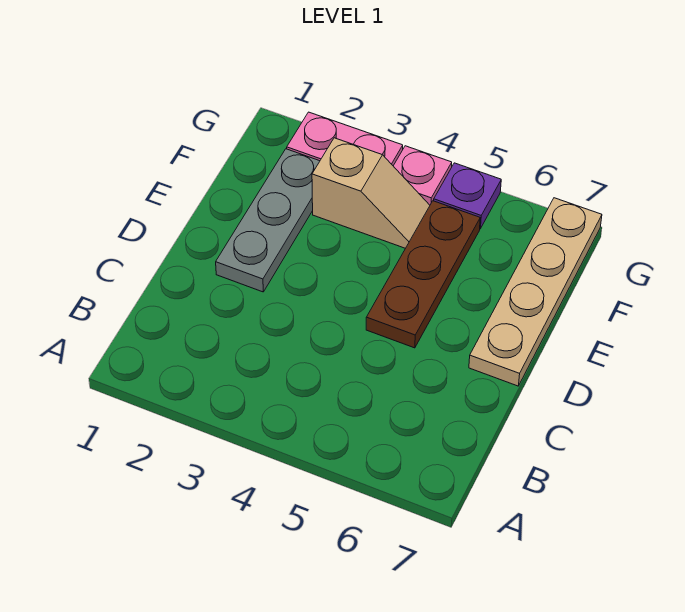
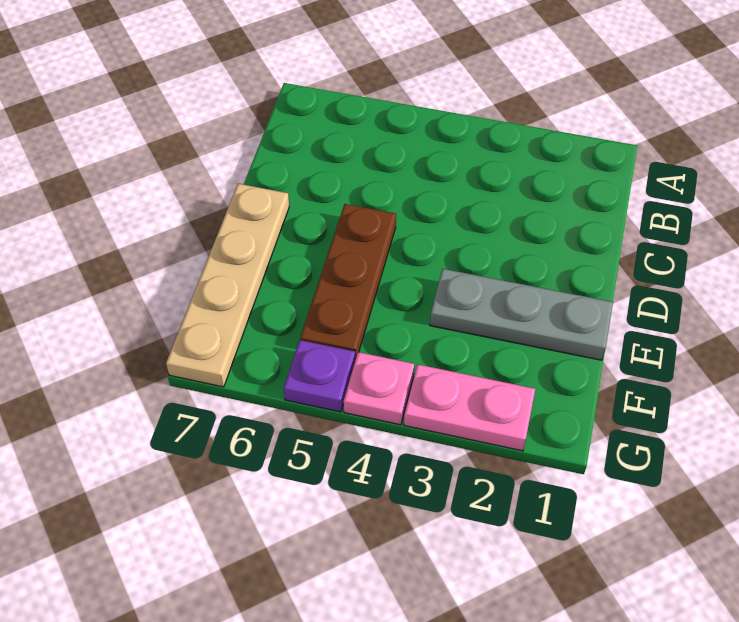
grey 1x3 plate [216,149,320,292] -> grey 1x3 plate turned to [430,269,613,360]
tan 1x2 slope [312,138,430,248] -> none

